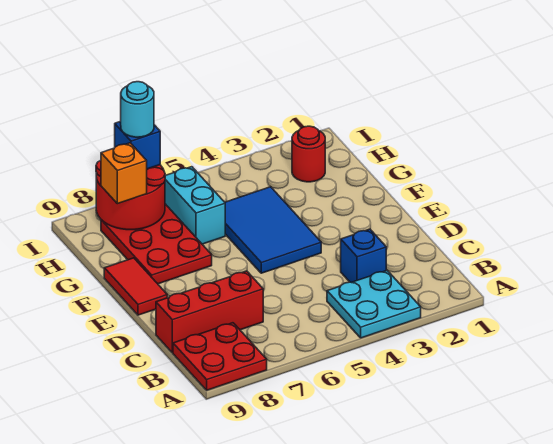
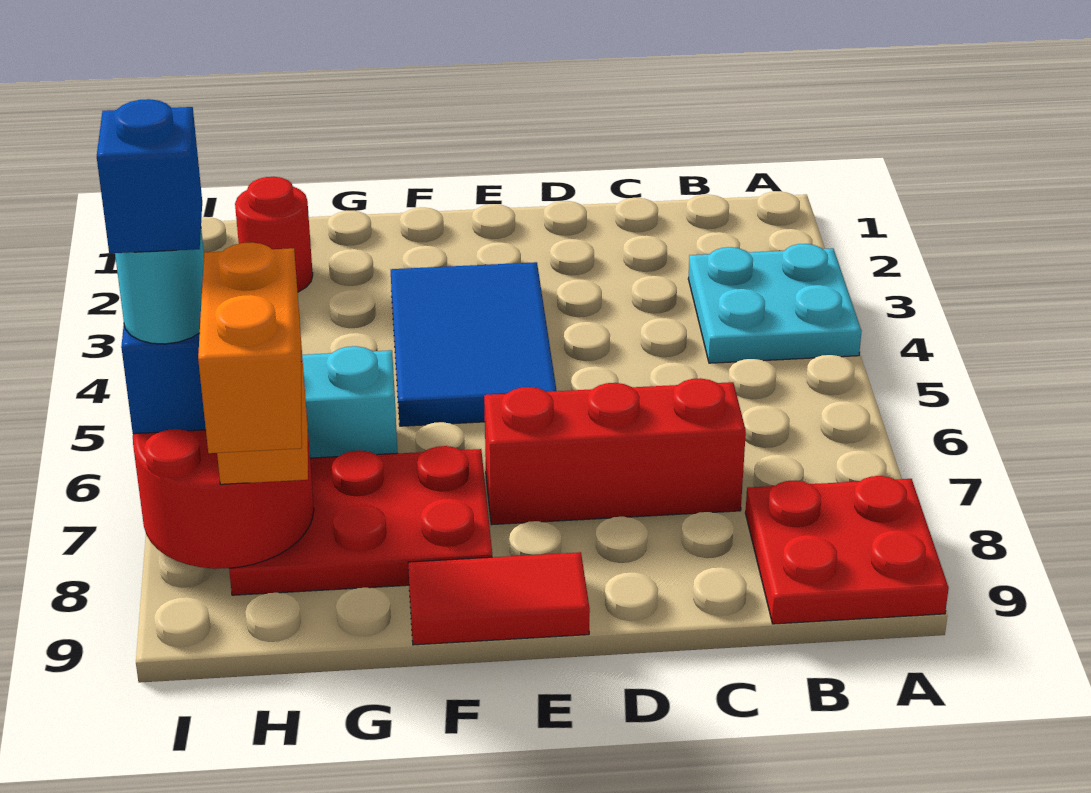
blue 1x1 brick [341,229,386,282] -> blue 1x1 brick moved to [97,99,202,253]
red 1x3 brick [156,271,263,353] -> red 1x3 brick turned to [484,378,746,525]
blue 2x3 tile [225,187,321,273] -> blue 2x3 tile turned to [391,262,557,426]
none -> orange 1x2 brick [198,242,302,453]

